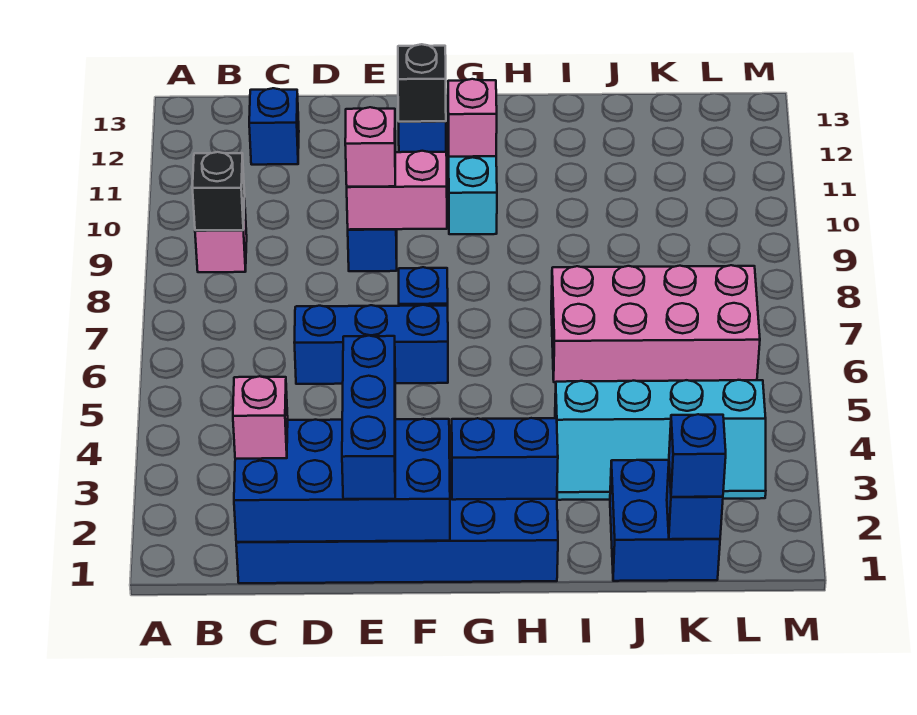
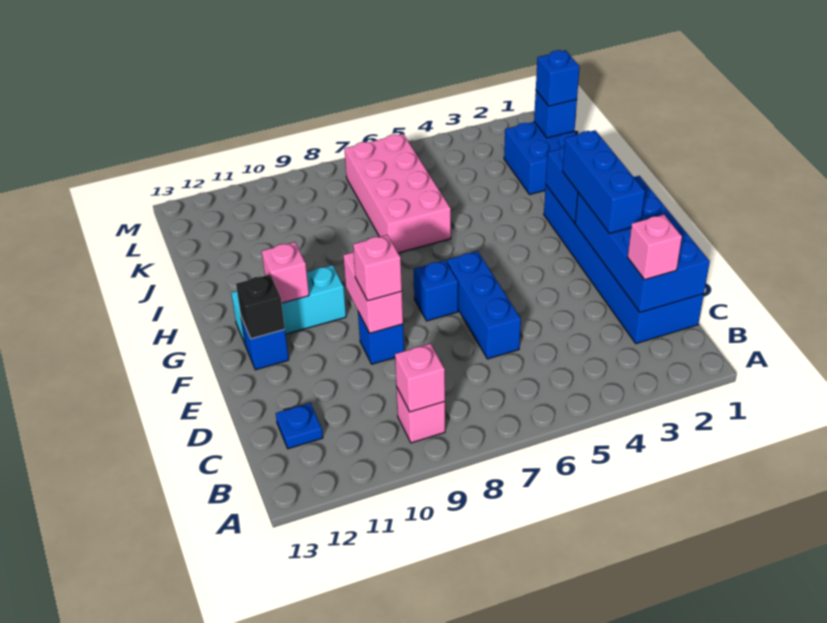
black 1x1 brick [192,152,245,230] -> pink 1x1 brick [395,344,445,412]
blue 1x1 brick [249,88,299,165] -> blue 1x1 plate [276,403,323,449]
blue 1x3 brick [342,336,395,499] -> blue 1x3 brick turned to [563,130,645,233]
cyan 2x4 slope [555,380,766,500] -> none

